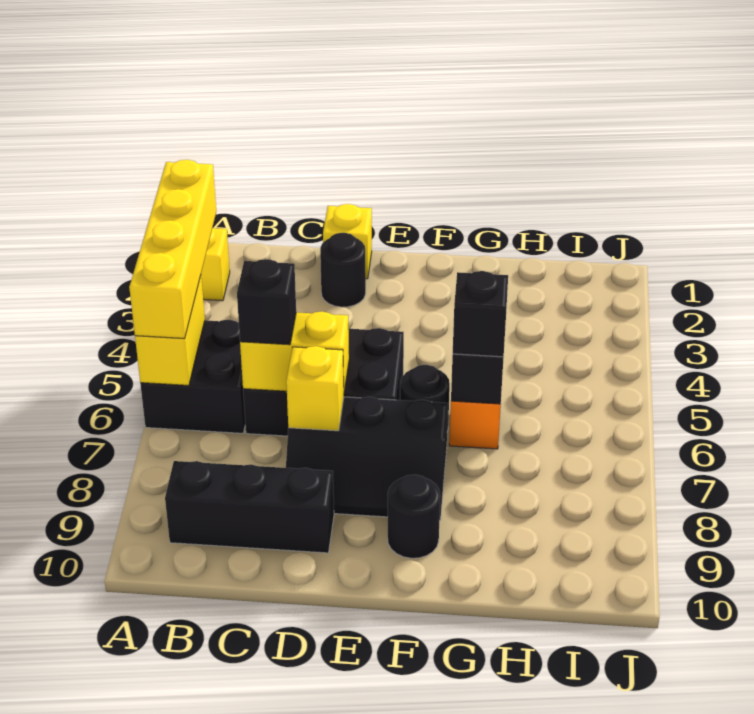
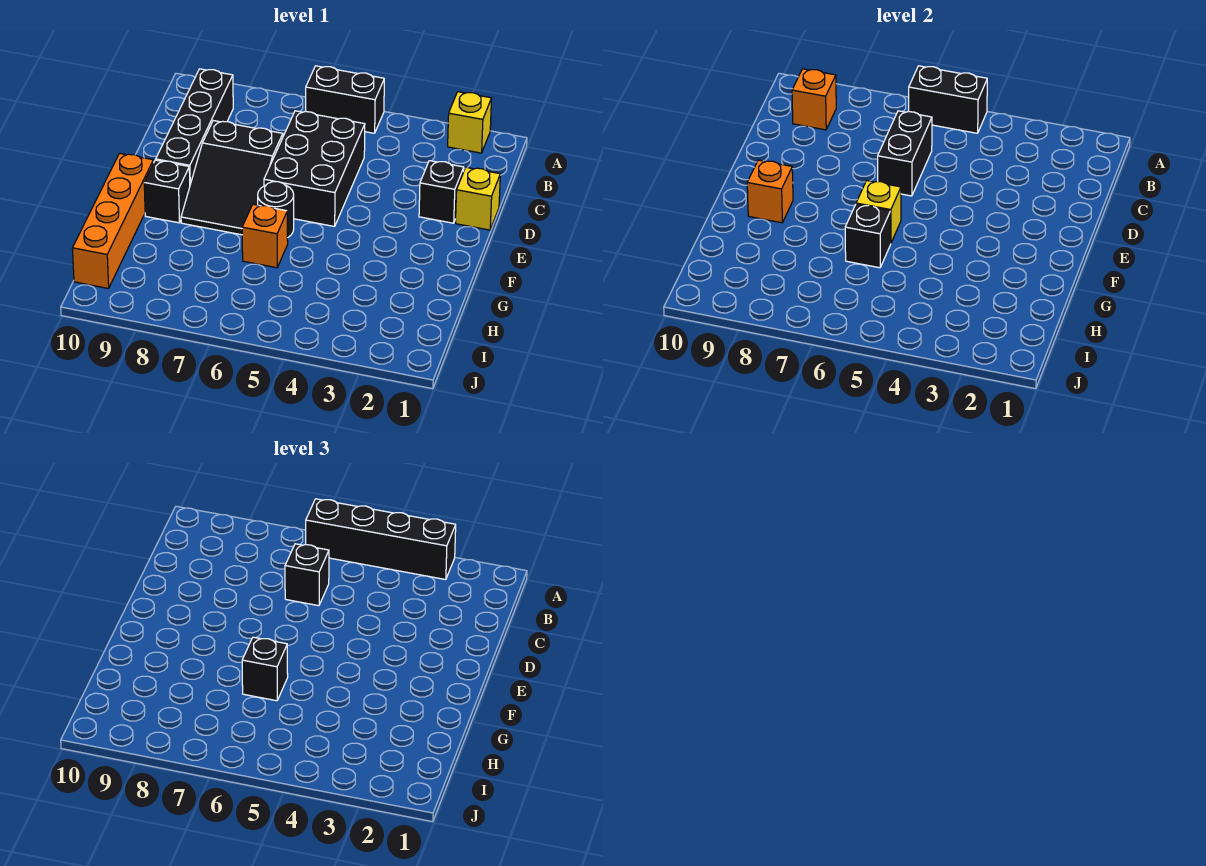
yellow 1x4 brick [129,160,216,339] -> black 1x4 brick [306,499,456,580]
black 2x2 brick [140,320,245,433] -> black 1x2 brick [306,66,384,133]
yellow 1x2 brick [135,276,205,385] -> black 1x2 brick [909,66,987,133]
black 1x3 brick [165,461,334,553] -> black 1x4 brick [156,69,233,184]
none -> orange 1x1 brick [792,69,836,130]
yellow 1x2 brick [240,311,349,392] -> black 1x2 brick [878,111,932,196]
black 1x1 round brick [320,233,366,307] -> black 1x1 brick [419,161,464,223]
black 2x3 slope [286,397,448,520] -> black 2x3 slope turned to [181,121,283,235]
yellow 1x1 brick [286,346,344,431] -> yellow 1x1 brick moved to [856,181,901,243]
black 1x1 round brick [388,475,440,558] -> black 1x1 brick [144,160,190,223]
none -> orange 1x1 brick [747,160,793,223]
none -> orange 1x4 brick [72,153,153,289]

